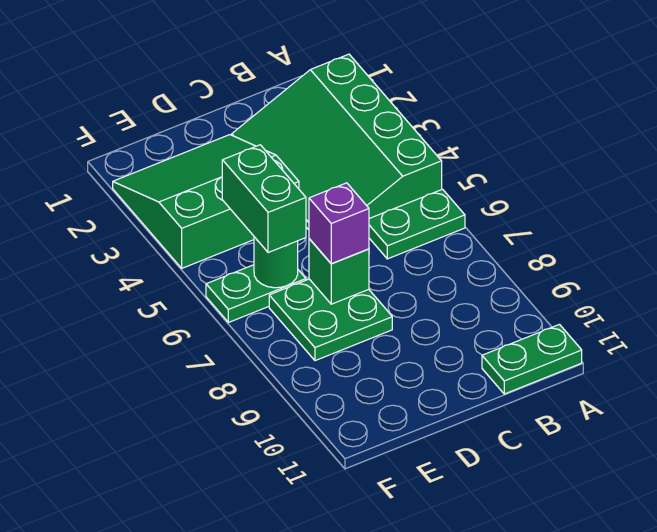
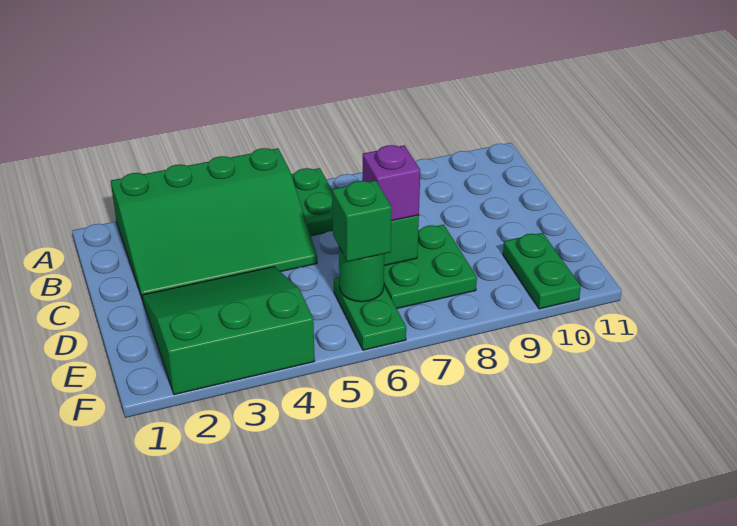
green 1x2 plate [482,324,582,394] -> green 1x2 plate moved to [503,233,581,309]
green 3x3 slope [113,135,299,268] -> green 3x3 slope turned to [142,267,315,395]
green 1x2 brick [222,145,306,253] -> green 1x1 brick [332,180,392,262]

